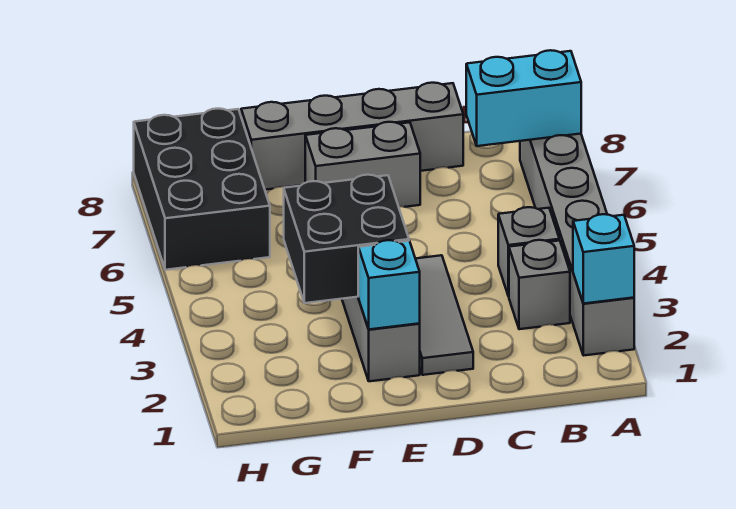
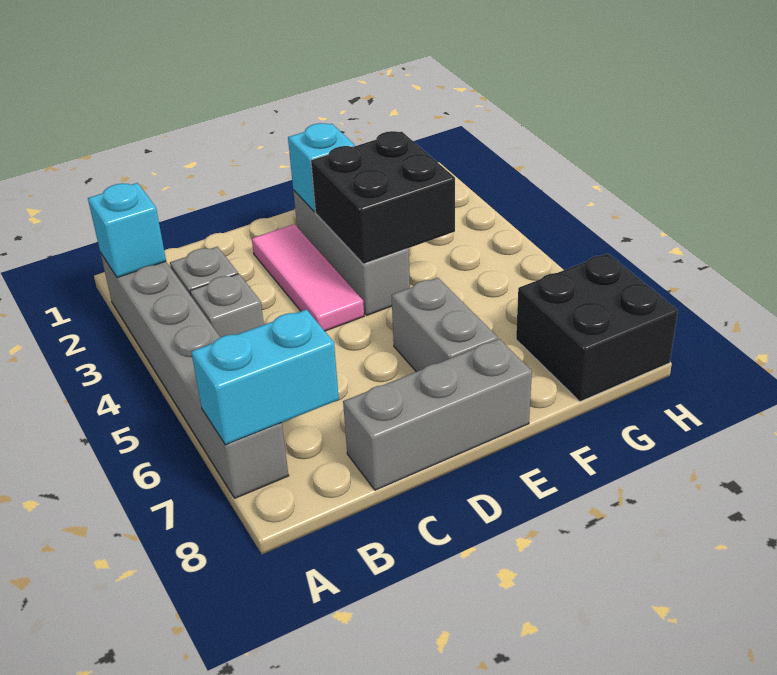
grey 1x4 brick [241,83,463,190] -> grey 1x3 brick [343,339,532,490]
grey 1x3 tile [416,255,473,375] -> pink 1x3 tile [252,224,364,331]
grey 1x2 brick [305,122,420,207] -> grey 1x2 brick turned to [392,278,498,372]
black 2x3 brick [134,109,270,270] -> black 2x2 brick [516,254,678,402]

